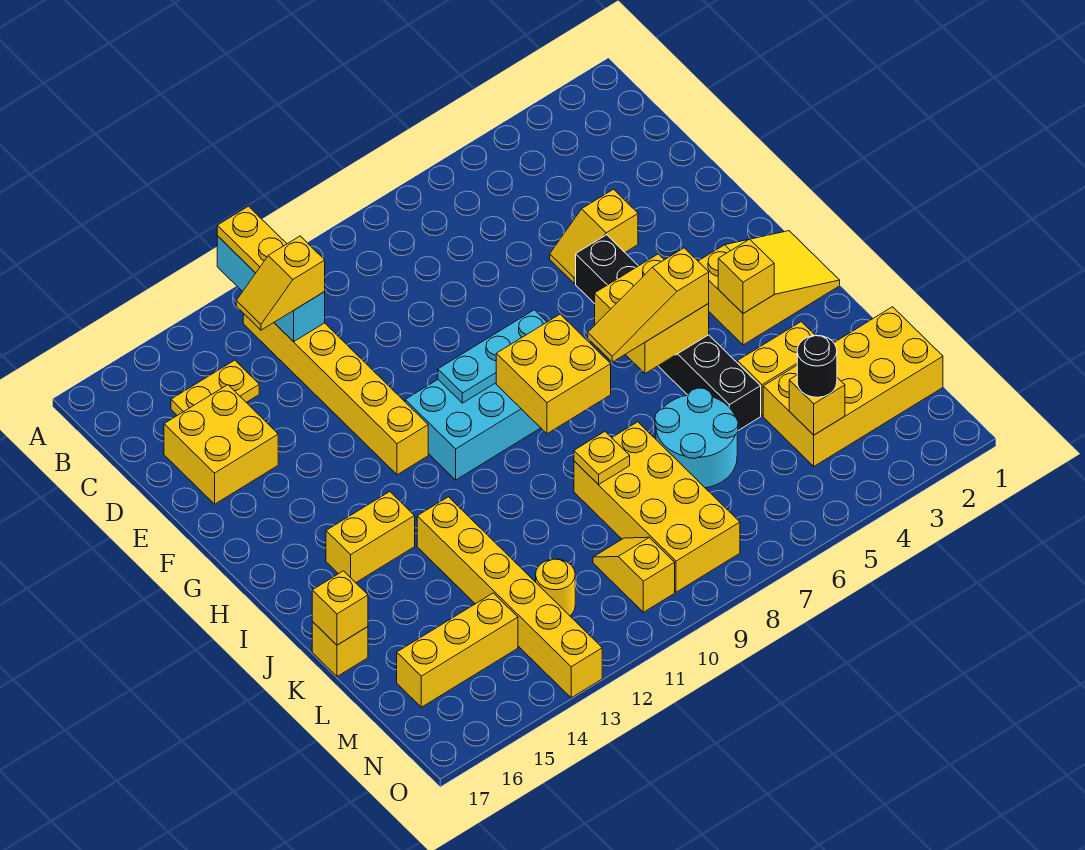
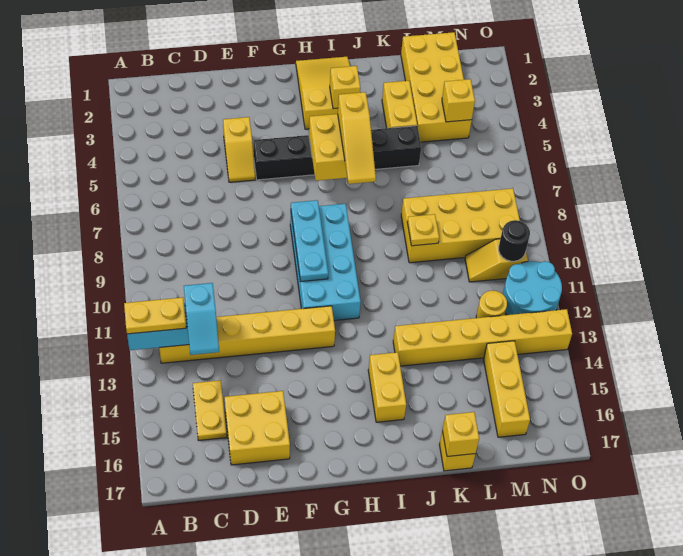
yellow 1x2 slope [236,236,325,330] -> cyan 1x2 slope [184,283,219,355]
yellow 2x2 brick [496,314,611,434] -> none
cyan 2x2 round brick [655,388,738,488] -> cyan 2x2 round brick moved to [503,261,562,315]
black 1x1 round brick [797,335,837,397] -> black 1x1 round brick moved to [499,220,530,261]

